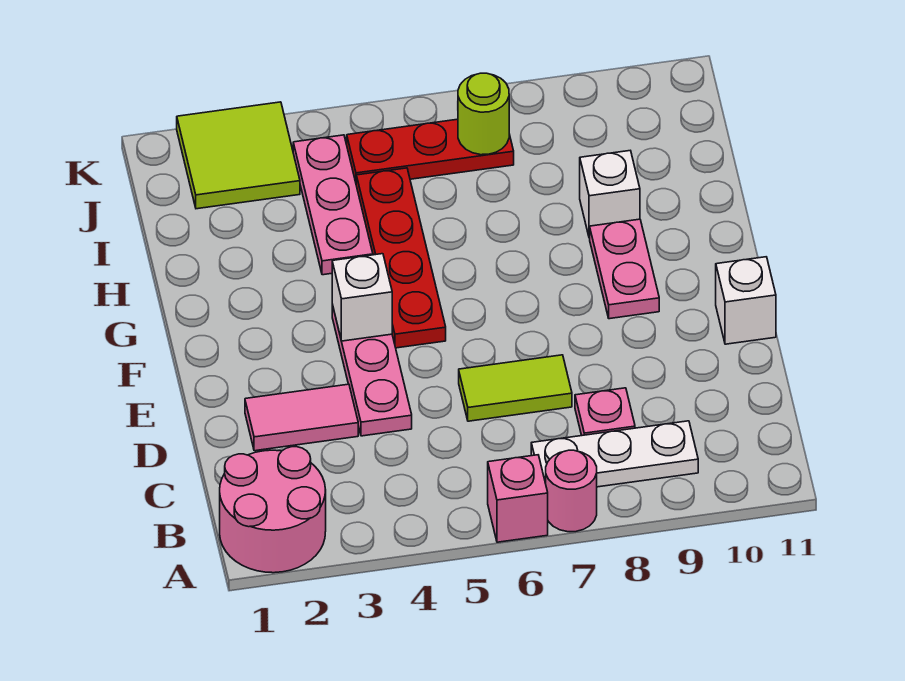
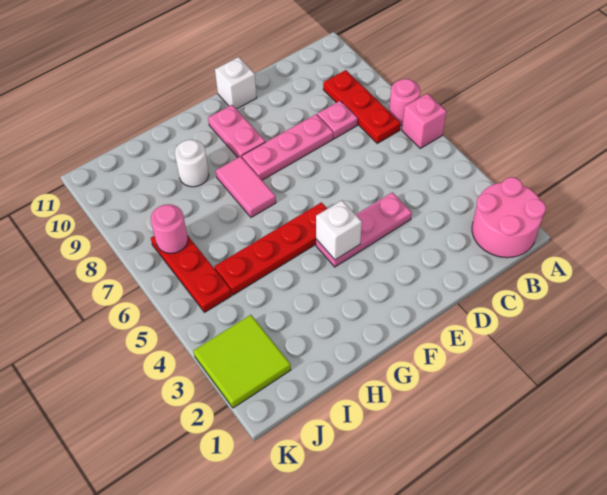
white 1x3 plate [531,421,698,487] -> red 1x3 plate [323,70,401,143]
pink 1x2 tile [245,384,358,451] -> pink 1x2 tile moved to [216,157,276,217]
lime 1x2 tile [459,355,572,421] -> none
pink 1x2 plate [590,219,659,319] -> pink 1x2 plate turned to [208,105,265,157]
pink 1x3 plate [293,135,373,275] -> pink 1x3 plate moved to [242,114,333,180]
white 1x1 brick [580,151,640,238] -> white 1x1 round brick [175,140,209,187]
lime 1x1 round brick [458,73,509,155] -> pink 1x1 round brick [151,204,188,253]

